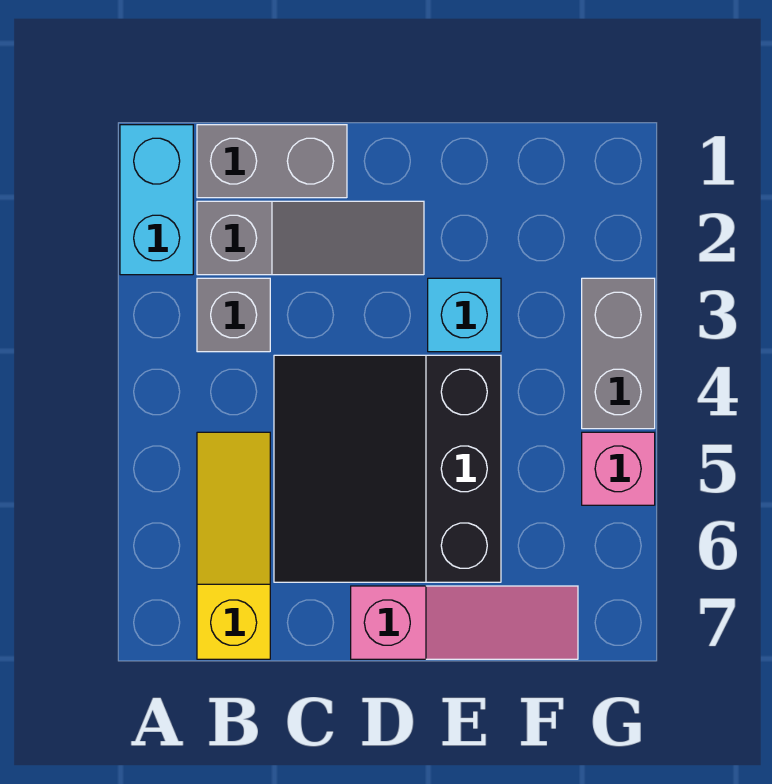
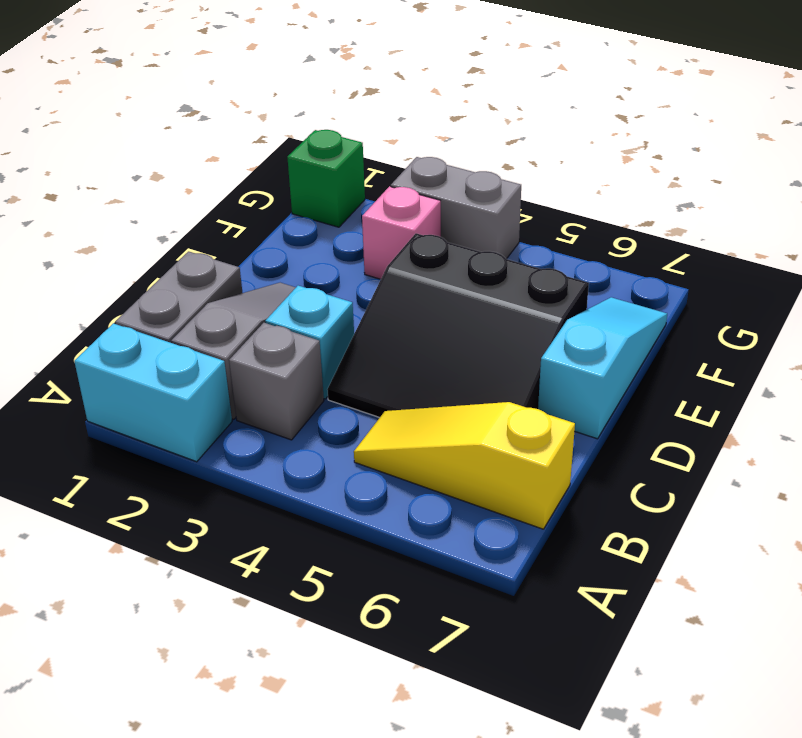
pink 1x3 slope [351,586,578,659] -> cyan 1x3 slope [538,297,667,439]
cyan 1x1 brick [428,278,501,352] -> cyan 1x1 brick moved to [265,286,354,399]
none -> green 1x1 brick [287,130,365,227]
pink 1x1 brick [582,432,655,505] -> pink 1x1 brick moved to [362,186,441,279]

